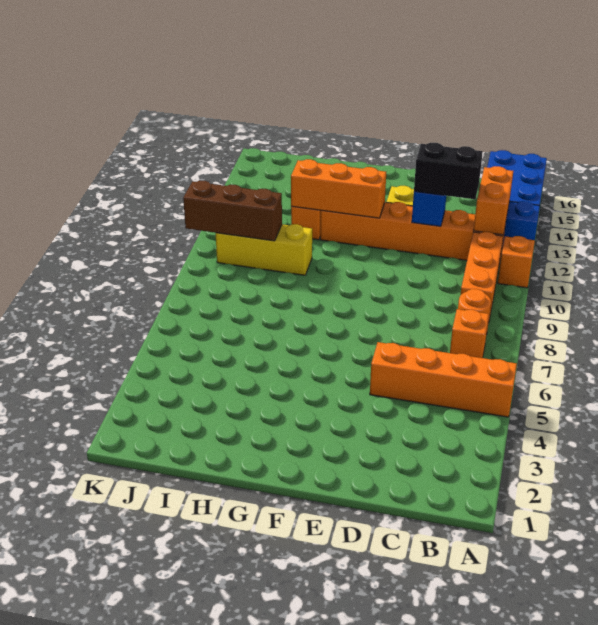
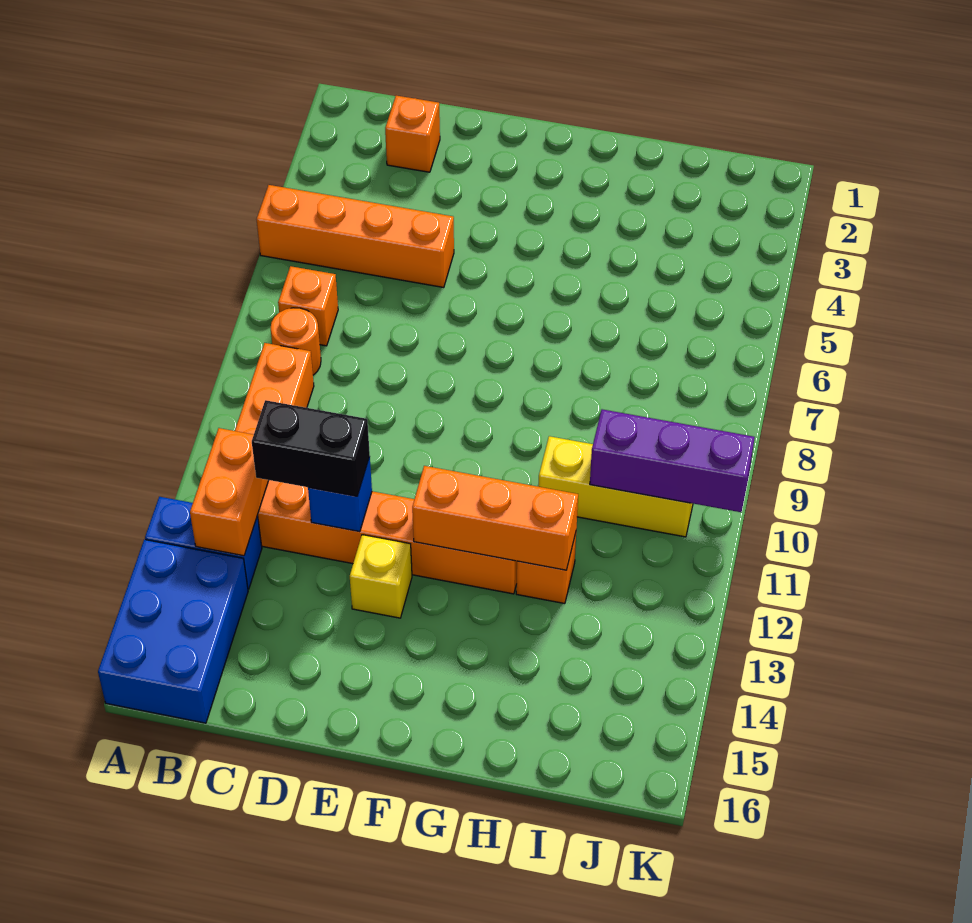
orange 1x1 brick [498,236,535,288] -> orange 1x1 brick moved to [385,96,440,172]
brown 1x3 brick [183,181,282,241] -> purple 1x3 brick [590,409,755,512]

